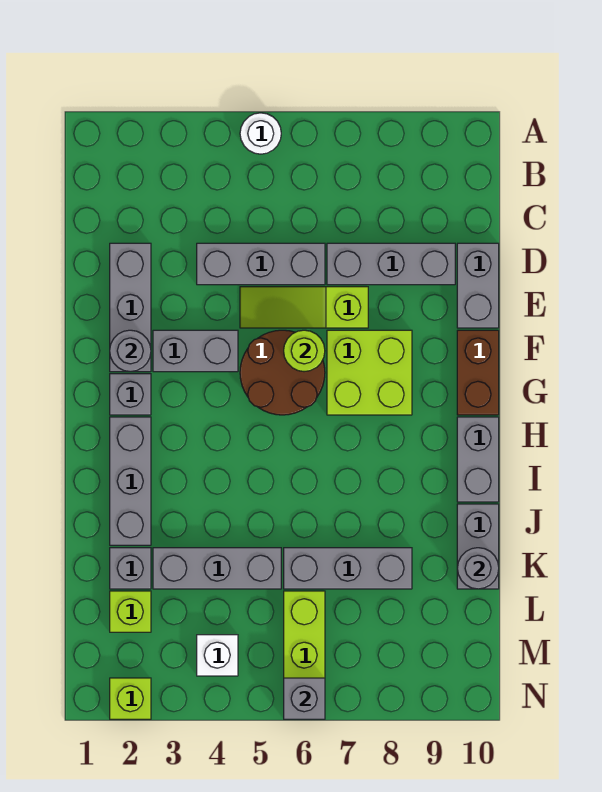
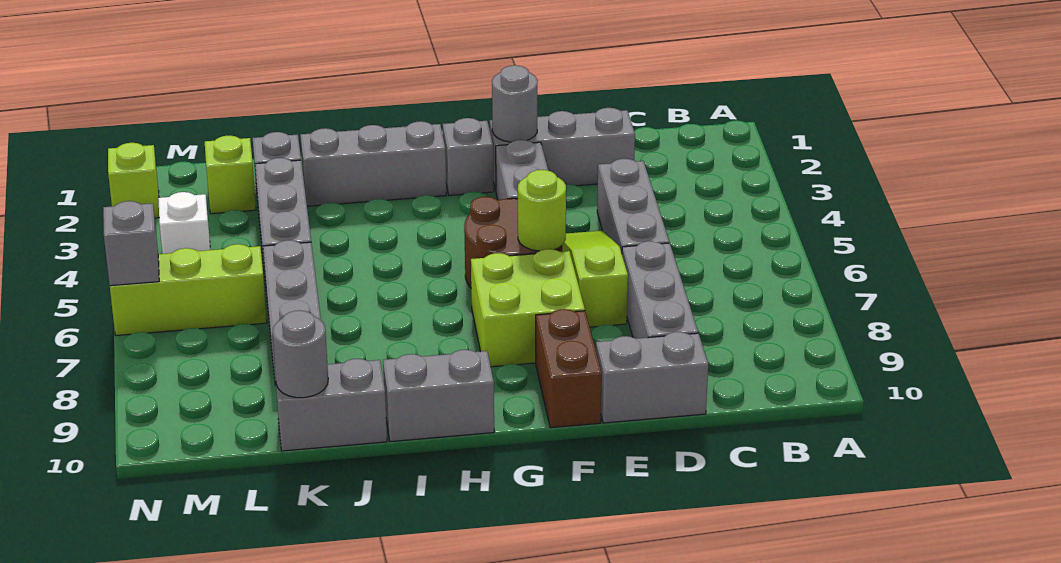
white 1x1 round brick [240,113,281,154] -> none
brown 1x2 brick [457,330,499,415] -> brown 1x2 brick turned to [536,309,602,428]

